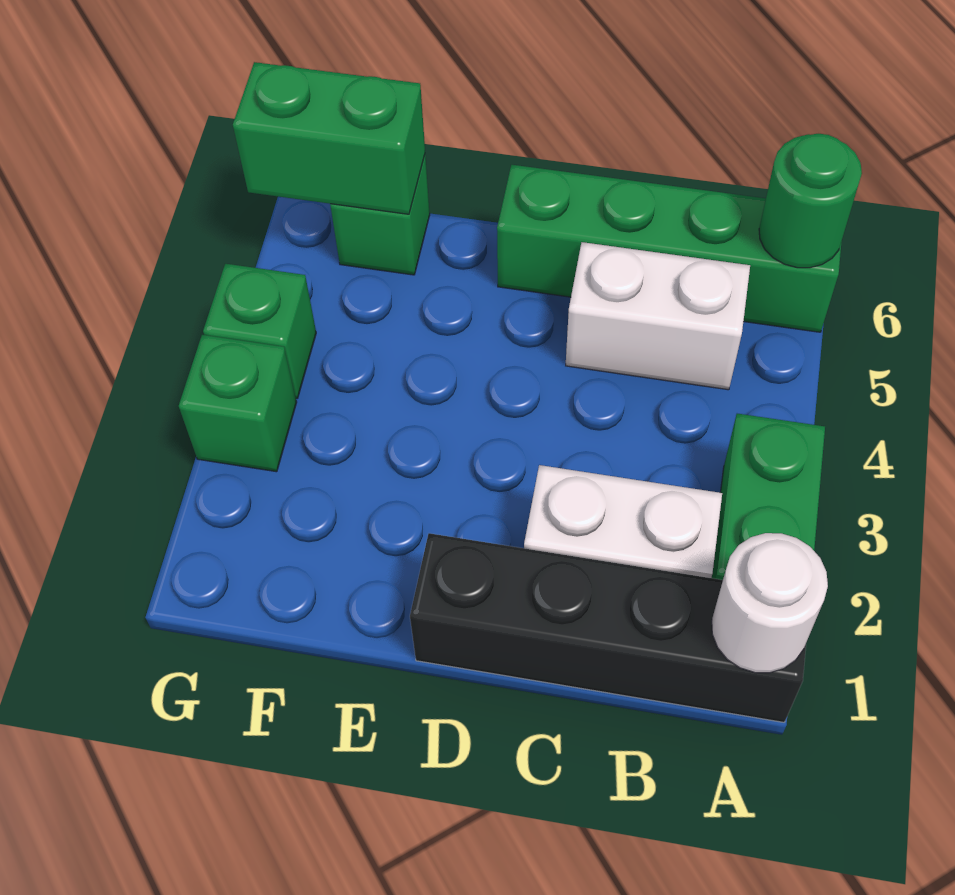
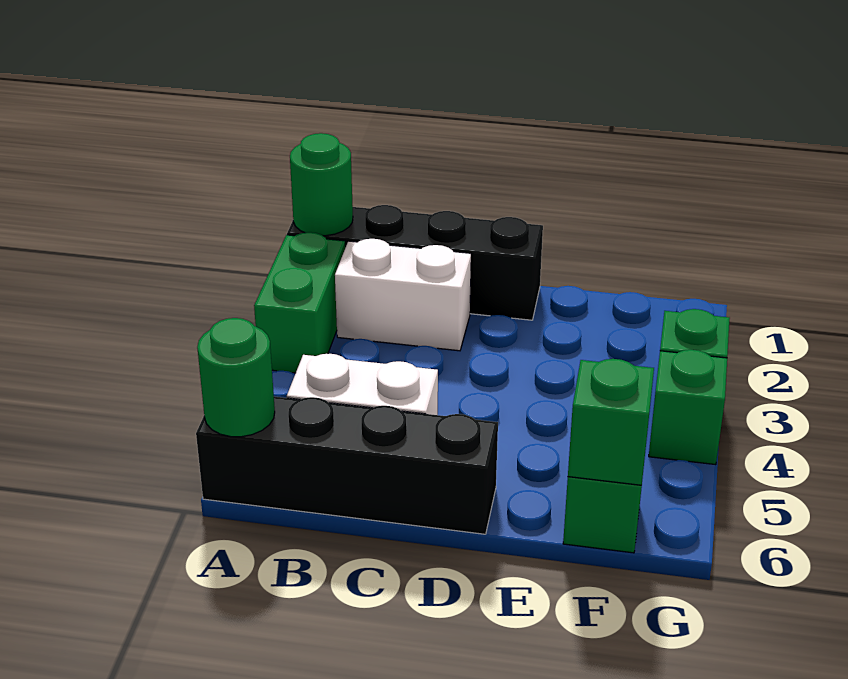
white 1x1 round brick [712,533,828,673] -> green 1x1 round brick [290,133,353,236]
green 1x4 brick [497,165,841,332] -> black 1x4 brick [196,396,498,534]
green 1x2 brick [233,62,425,214] -> green 1x1 brick [568,359,654,485]

